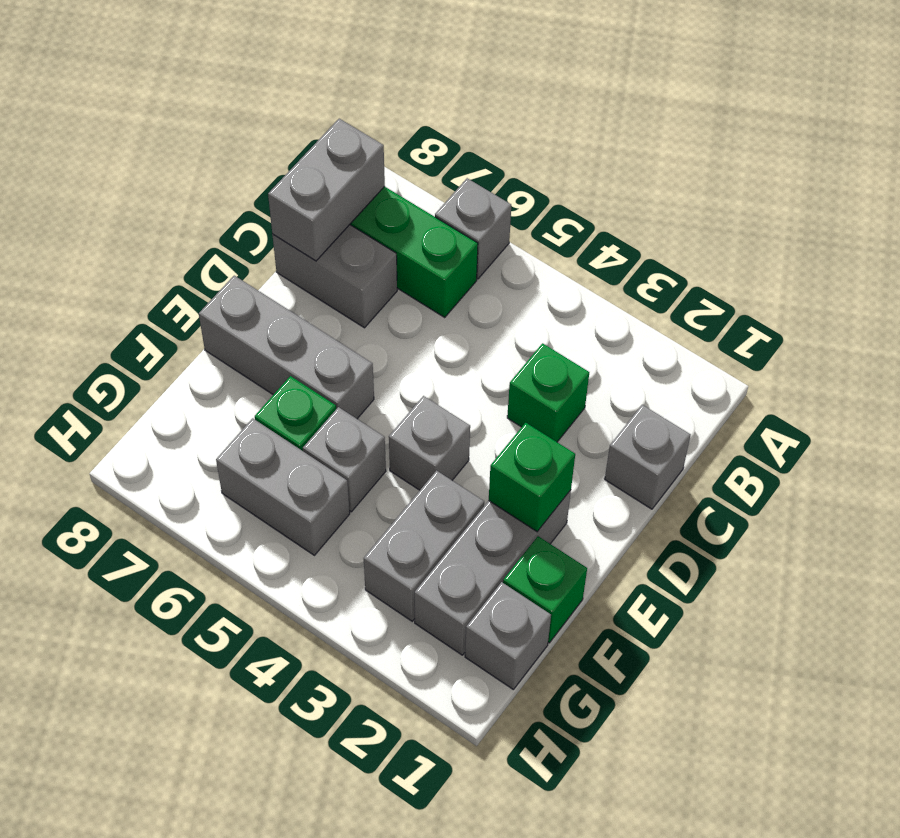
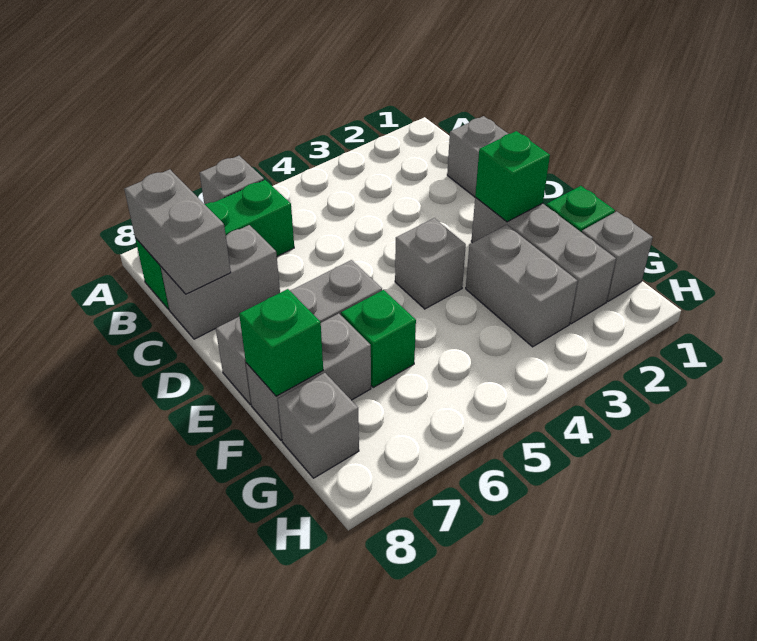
green 1x1 brick [507,343,589,442] -> green 1x1 brick moved to [239,289,323,396]
grey 1x1 brick [303,407,386,512] -> grey 1x1 brick moved to [278,373,359,478]
grey 1x2 brick [216,418,350,555] -> grey 1x2 brick moved to [246,314,371,440]

